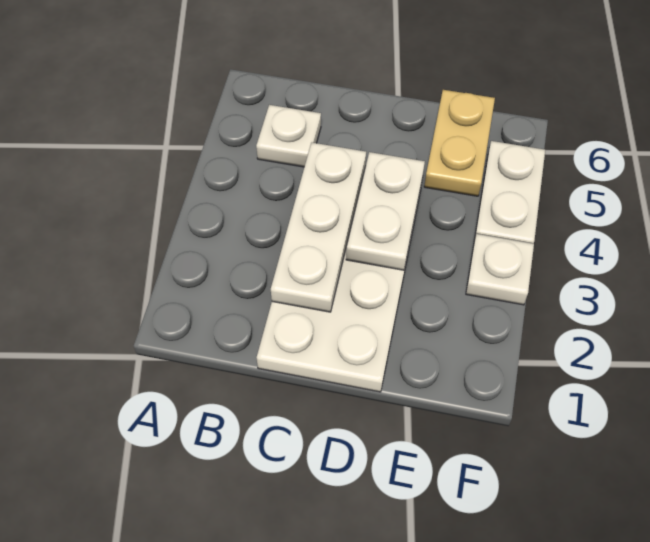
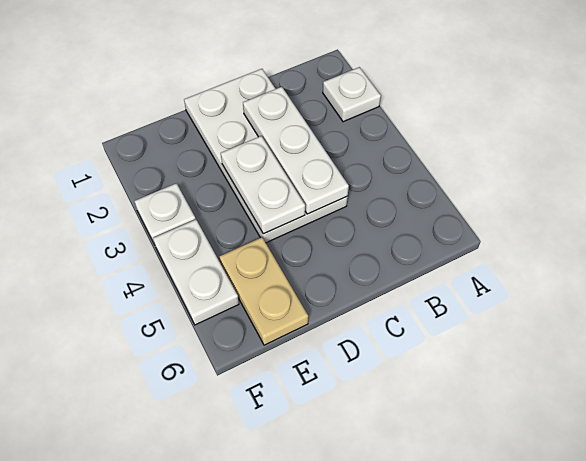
white 1x1 plate [256,105,321,167] -> white 1x1 plate moved to [323,67,381,122]

